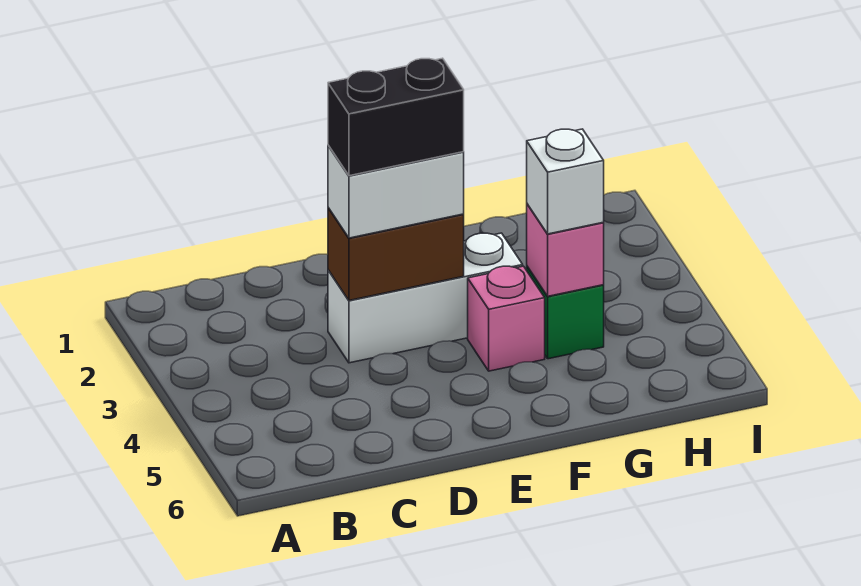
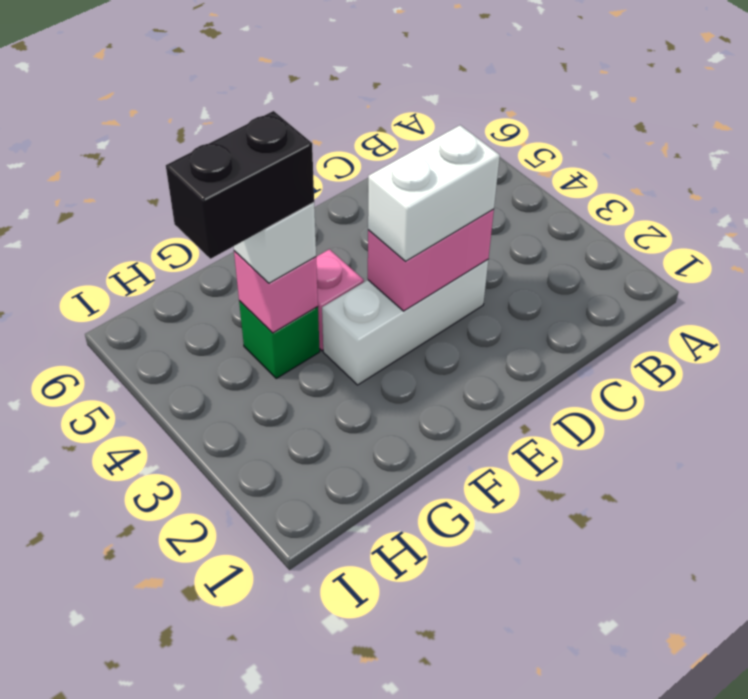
brown 1x2 brick [328,208,464,300] -> pink 1x2 brick [368,209,494,311]
black 1x2 brick [328,58,464,176] -> black 1x2 brick moved to [166,111,314,259]

